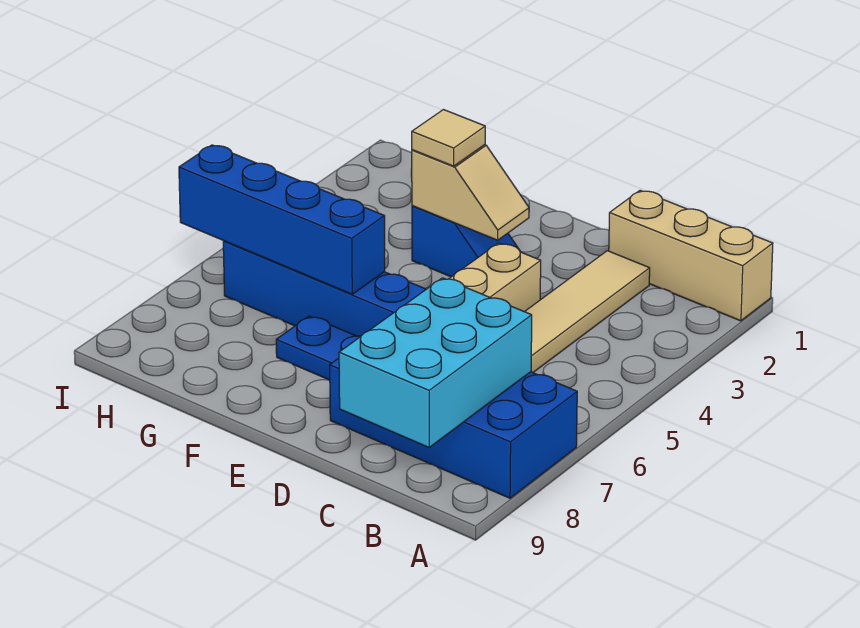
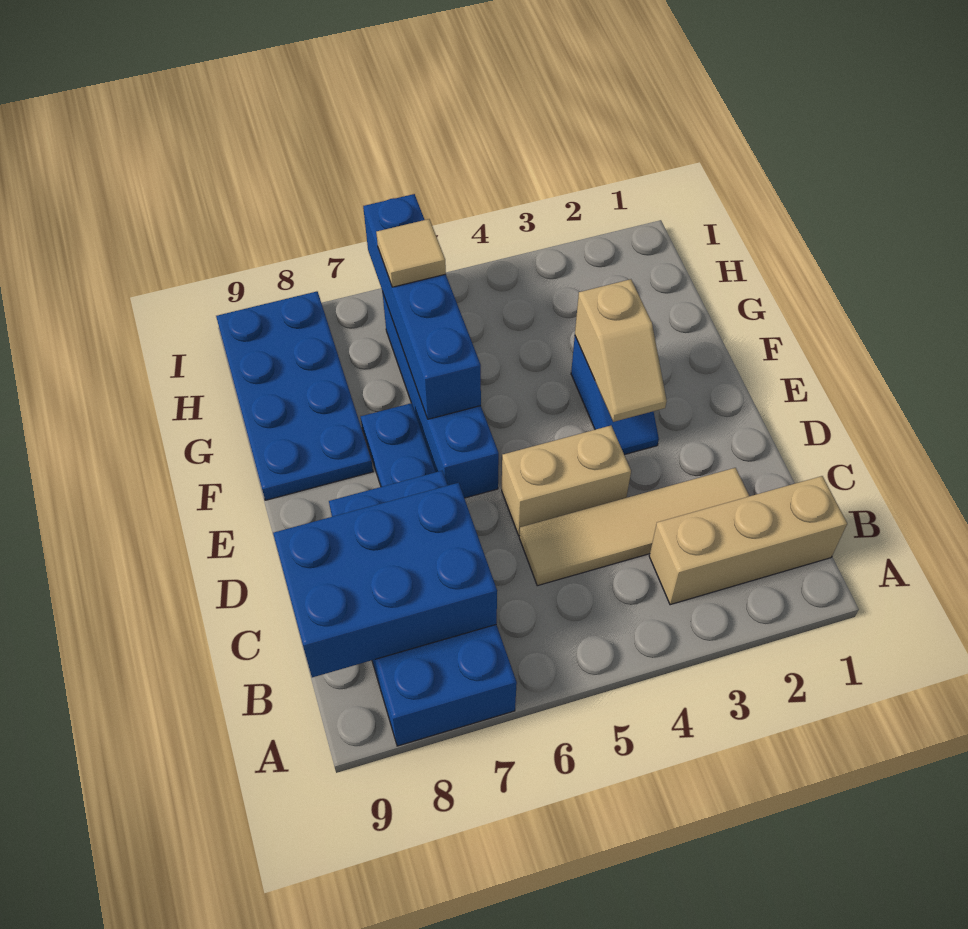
tan 1x3 brick [609,191,773,321] -> tan 1x3 brick turned to [649,476,847,605]
cyan 2x3 brick [339,278,532,447] -> blue 2x3 brick [273,483,497,677]
tan 1x1 tile [412,110,485,166] -> tan 1x1 tile moved to [376,219,446,287]
none -> blue 2x4 plate [216,291,373,500]

